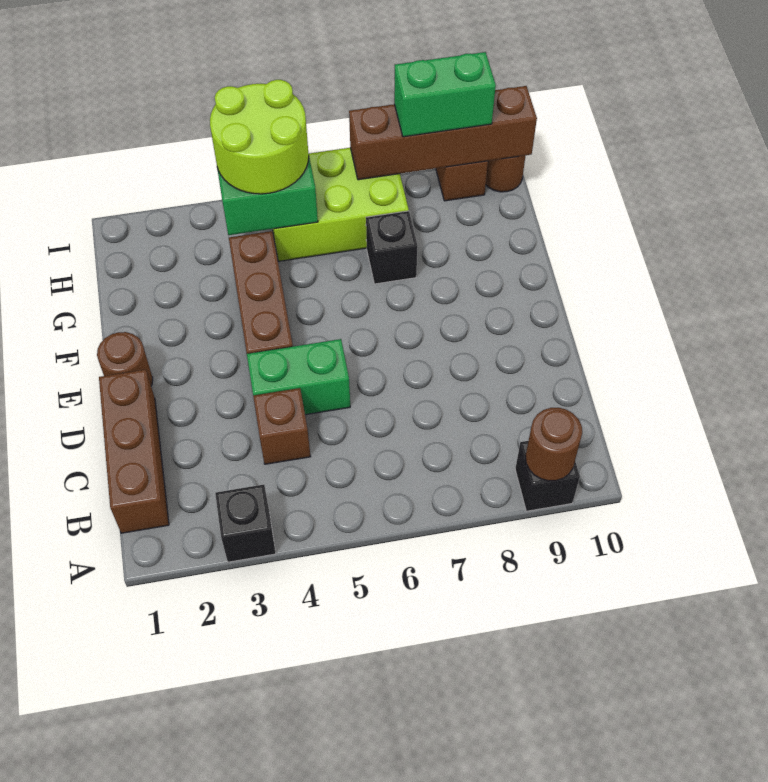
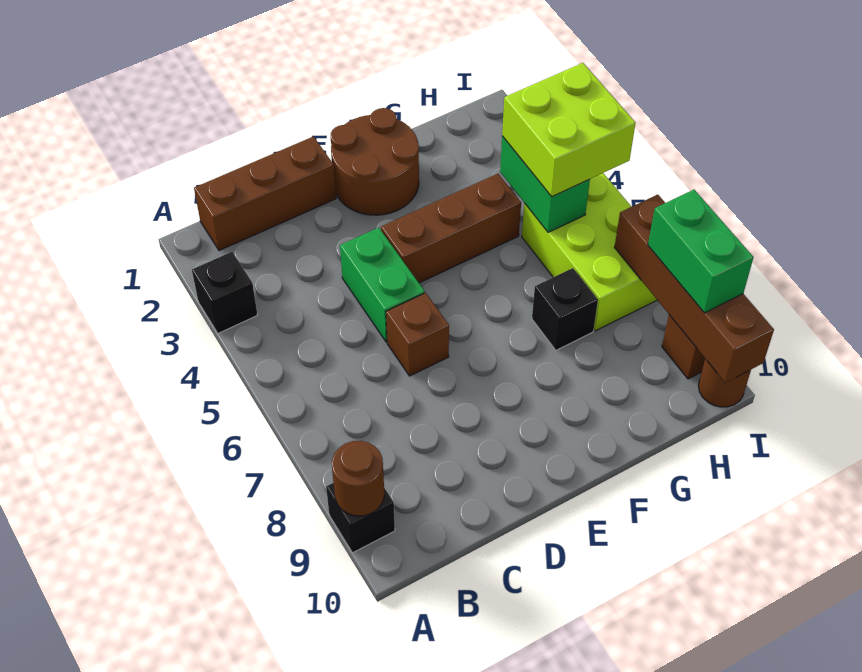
brown 1x1 brick [253,388,311,464] -> brown 1x1 brick moved to [386,293,449,376]
brown 1x1 round brick [97,332,153,386] -> brown 2x2 round brick [331,108,419,215]
lime 2x2 round brick [210,80,309,194] -> lime 2x2 brick [502,63,635,197]

